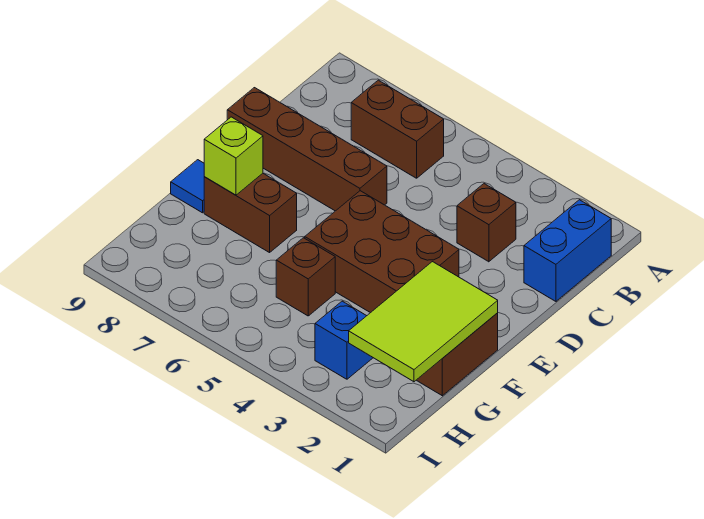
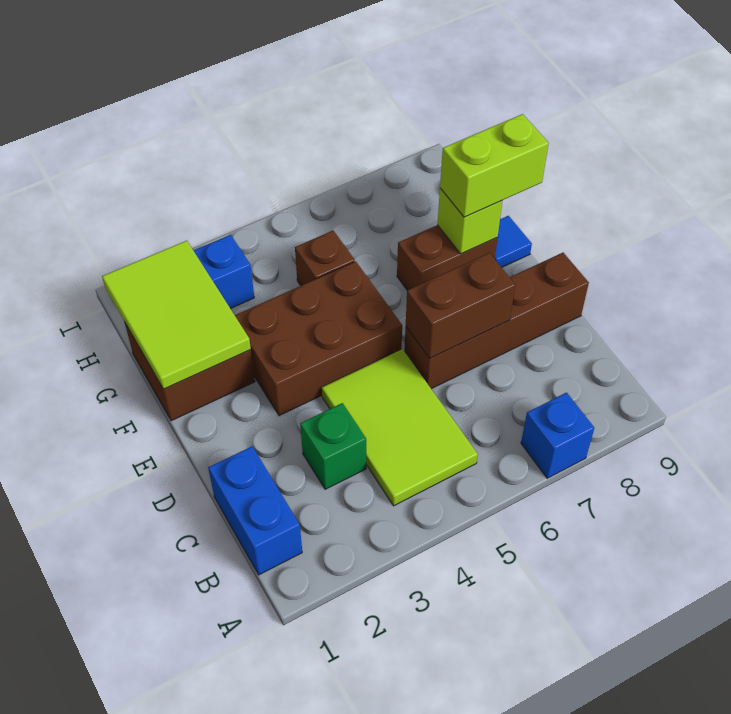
none -> blue 1x1 brick [521,393,594,478]
none -> lime 2x3 tile [322,349,478,506]
brown 1x2 brick [351,80,444,178] -> brown 1x2 brick moved to [406,253,515,358]
brown 1x1 brick [457,184,516,262] -> green 1x1 brick [300,403,366,489]
none -> lime 1x2 brick [440,114,549,217]

